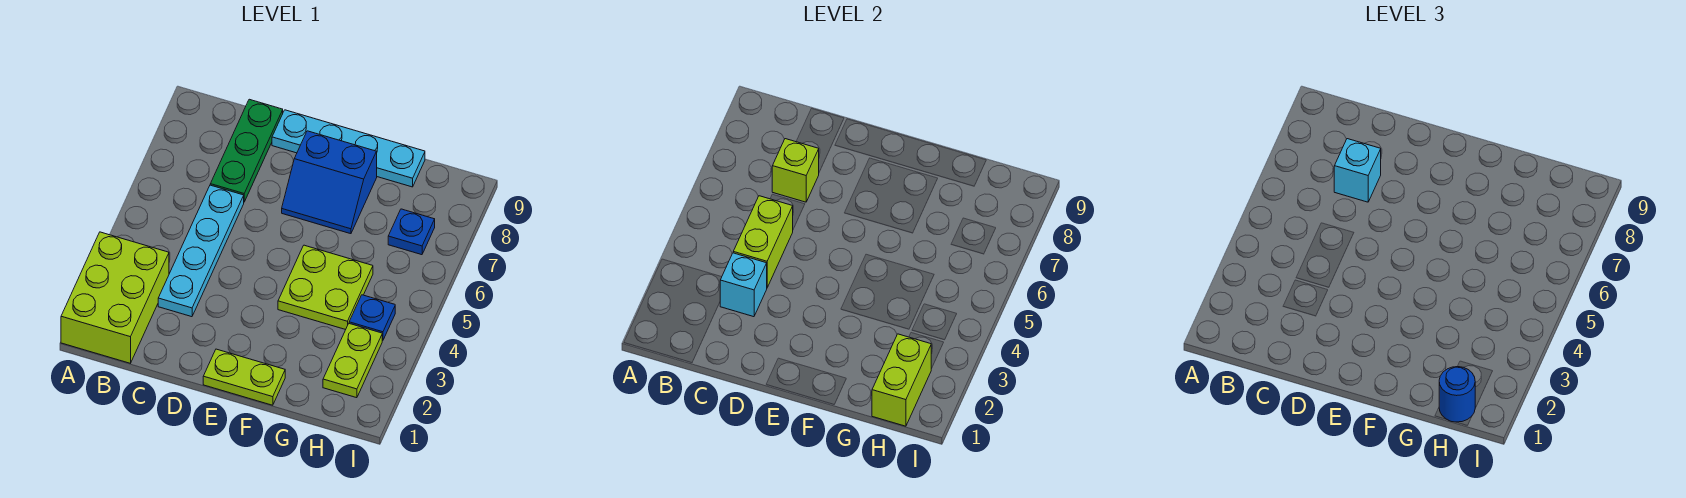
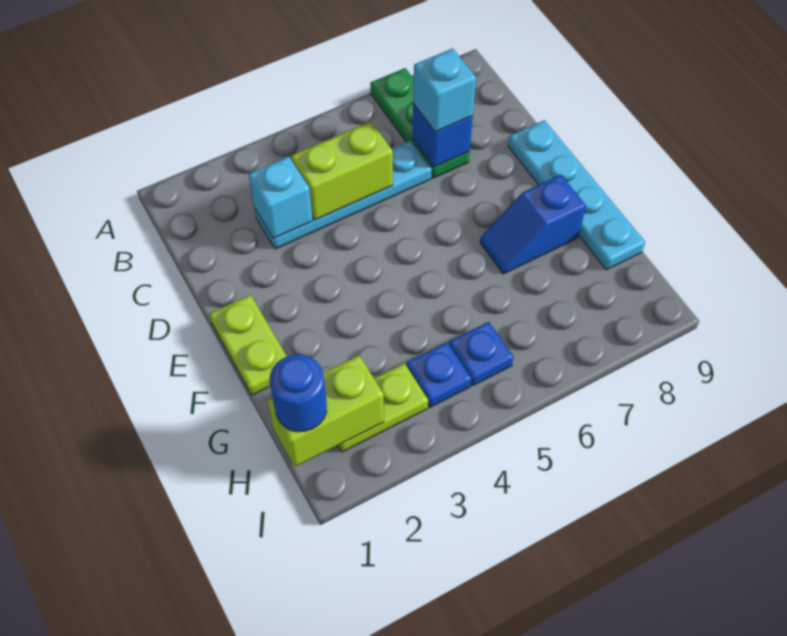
lime 2x3 brick [61,232,169,363] -> none
green 1x3 plate [210,99,283,202] -> green 1x3 plate turned to [370,68,470,178]
lime 1x1 brick [772,139,819,202] -> blue 1x1 brick [412,104,473,167]
blue 2x2 slope [282,131,377,234] -> blue 1x2 slope [480,175,586,274]
lime 2x2 plate [278,245,373,330] -> none
blue 1x1 plate [388,209,435,255] -> blue 1x1 plate moved to [449,322,514,386]

